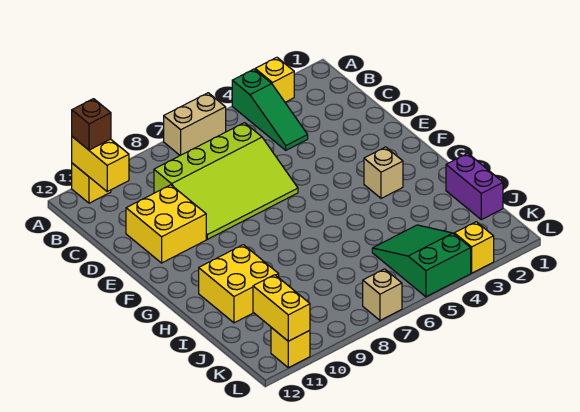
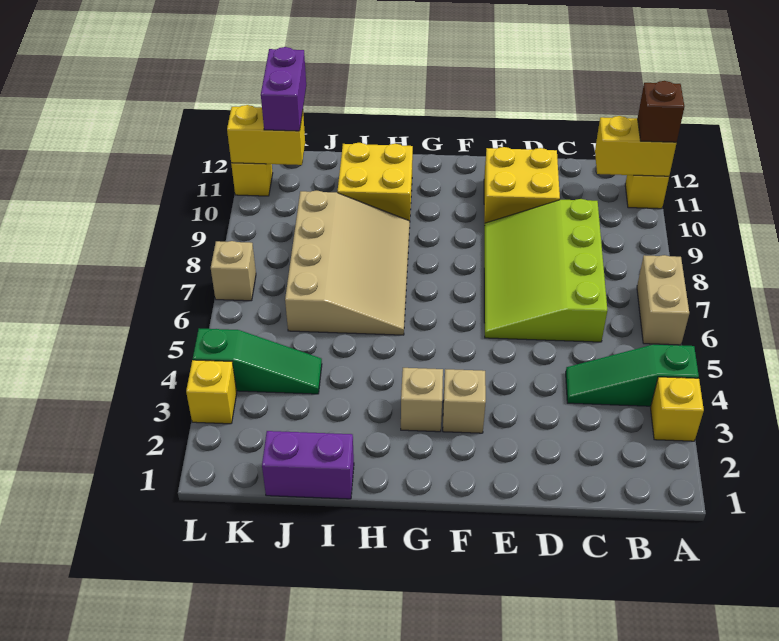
none -> tan 1x1 brick [443,369,486,433]
none -> tan 3x4 slope [285,191,410,335]
green 2x3 slope [372,225,471,297] -> green 1x3 slope [193,328,322,394]
none -> purple 1x2 brick [261,47,306,131]

